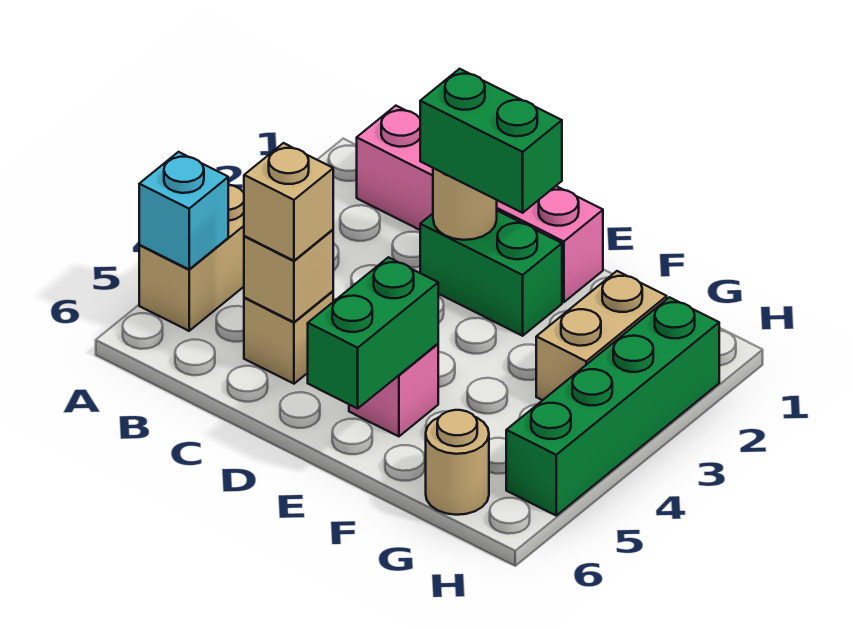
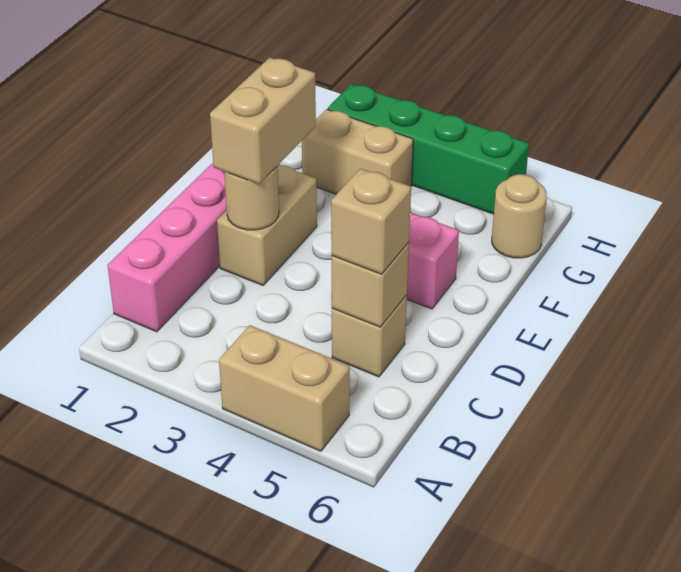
cyan 1x1 brick [139,152,228,269] -> none
green 1x2 brick [420,211,562,336] -> tan 1x2 brick [217,165,317,285]
green 1x2 brick [420,69,562,213] -> tan 1x2 brick [210,58,316,184]
green 1x2 brick [308,257,438,408] -> none

